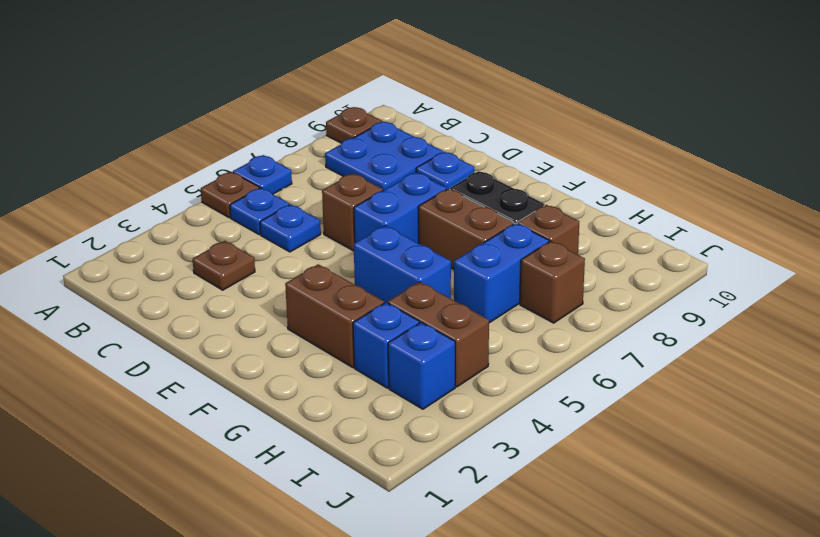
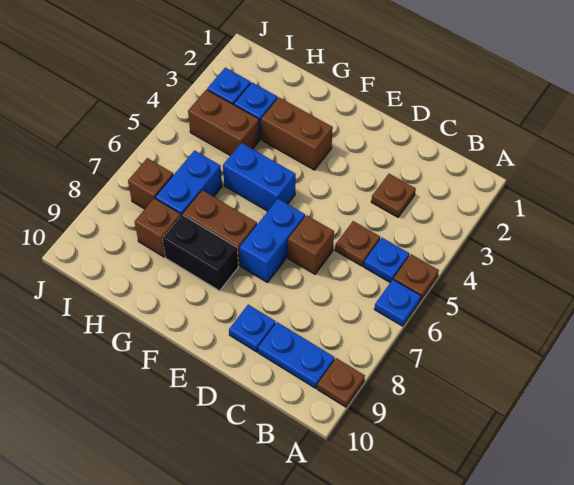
blue 2x2 plate [325,122,443,190] -> blue 1x2 plate [258,322,335,388]
blue 1x1 plate [260,204,321,252] -> brown 1x1 plate [335,221,380,266]

